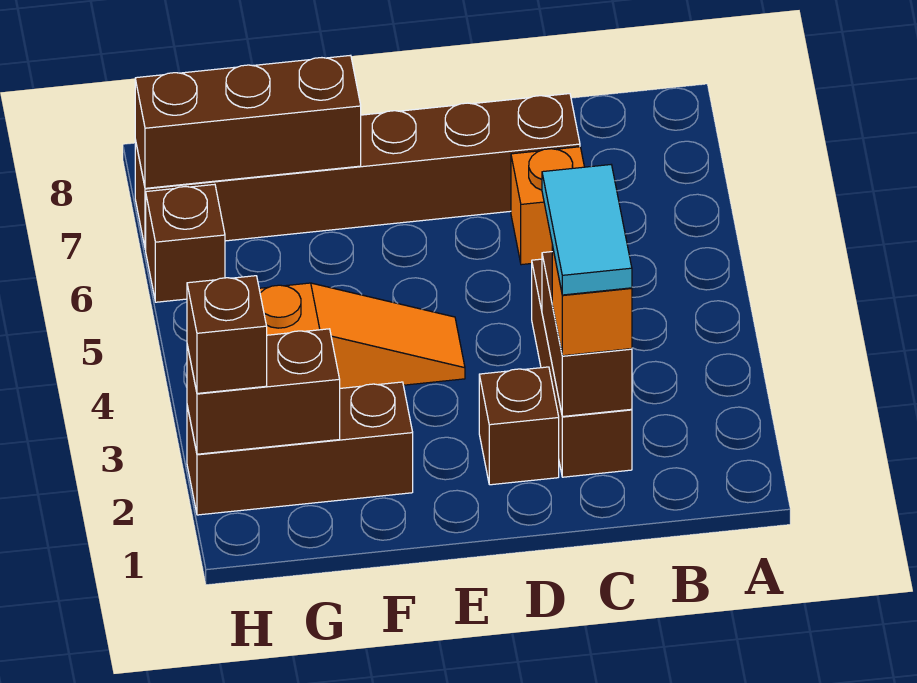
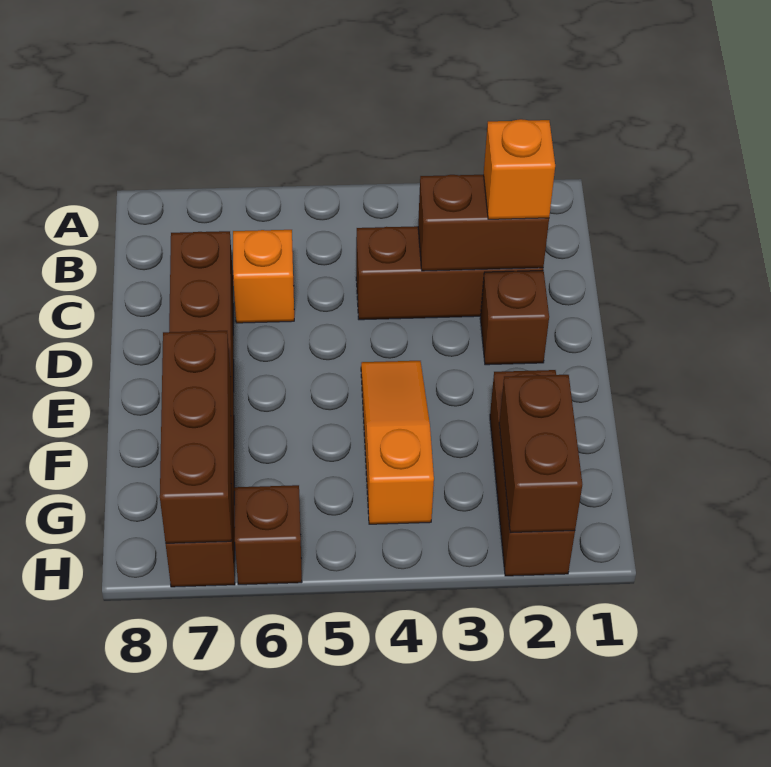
cyan 1x2 tile [542,165,632,295] -> none
brown 1x1 brick [187,276,267,393] -> none

